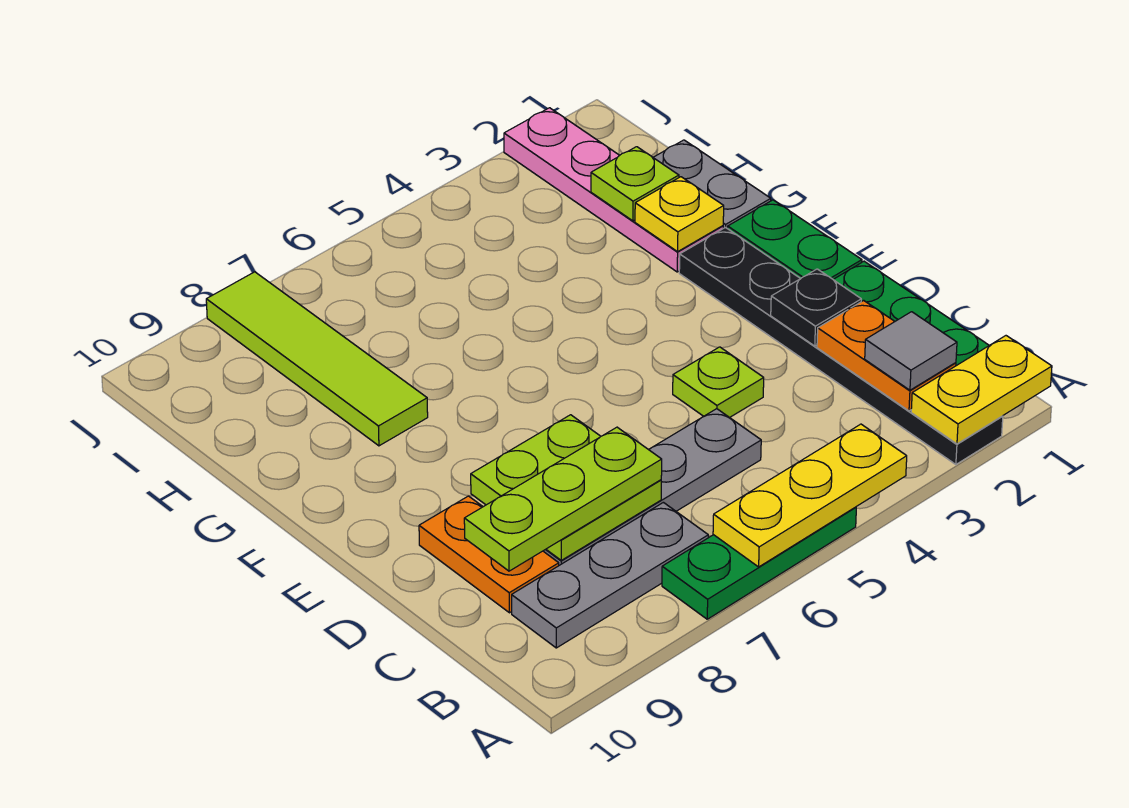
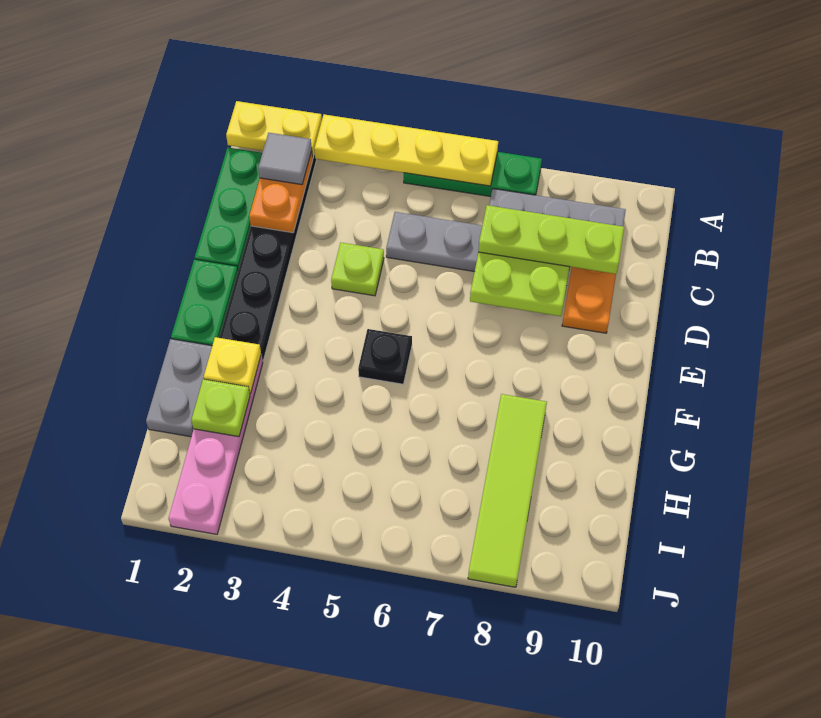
yellow 1x3 plate [713,424,907,567] -> yellow 1x4 plate [314,114,498,186]
black 1x1 plate [771,269,861,346] -> black 1x1 plate moved to [358,329,412,384]

